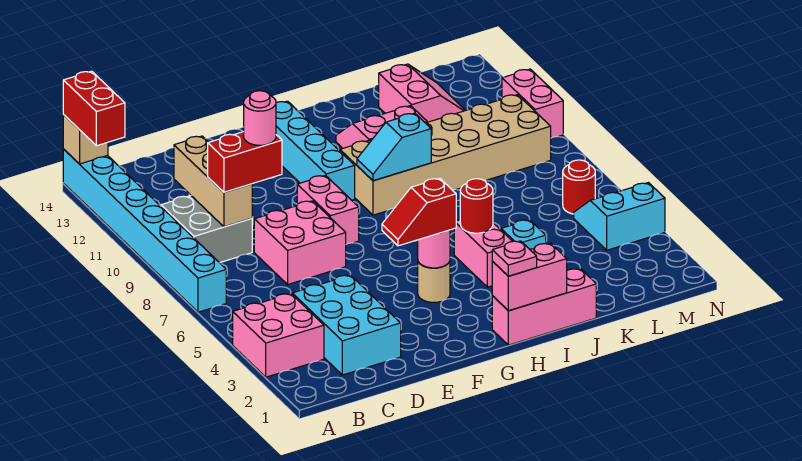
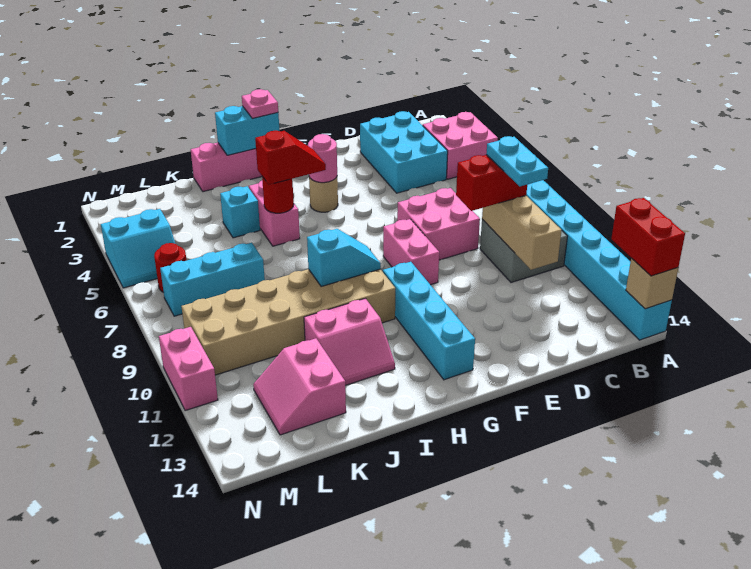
none -> cyan 1x2 plate [486,136,548,186]
pink 1x1 round brick [244,91,276,145] -> none
red 1x2 slope [382,179,456,246] -> red 1x2 slope moved to [255,131,326,185]
pink 1x2 brick [492,243,567,311] -> cyan 1x2 brick [215,106,279,155]
none -> cyan 1x3 brick [160,243,265,316]

